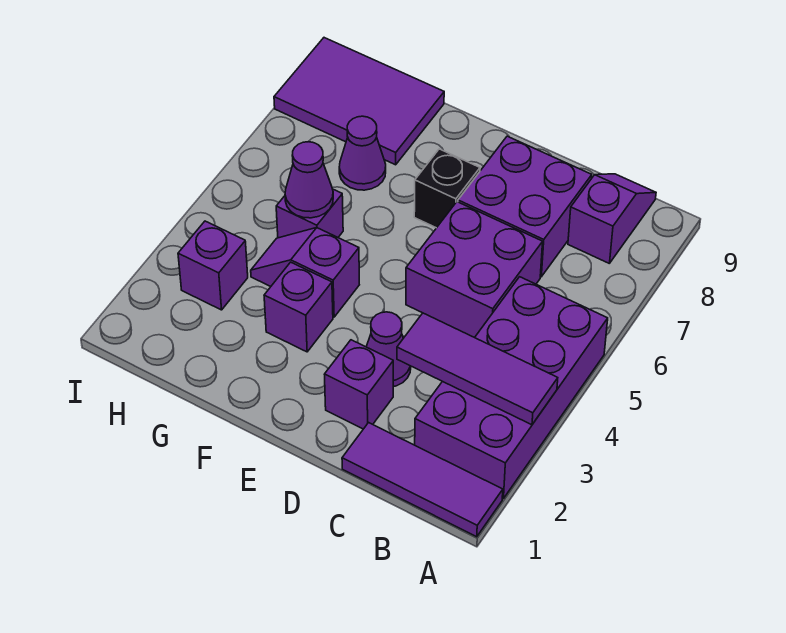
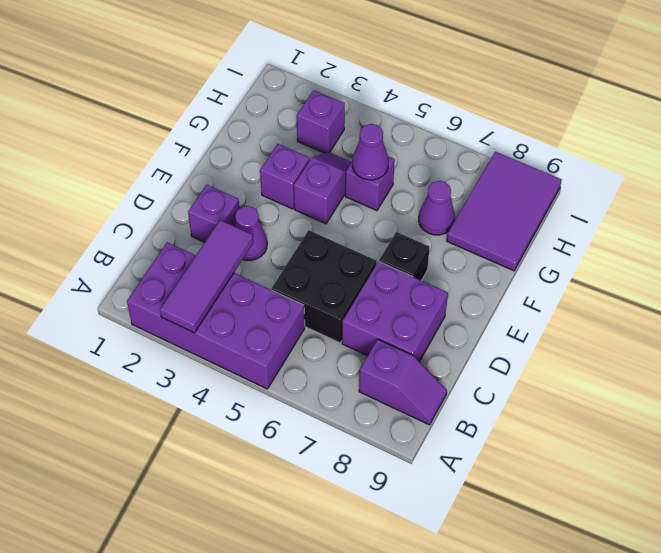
purple 1x3 tile [342,423,503,537] -> none
purple 2x2 brick [406,202,543,338] -> black 2x2 brick [271,230,377,343]

